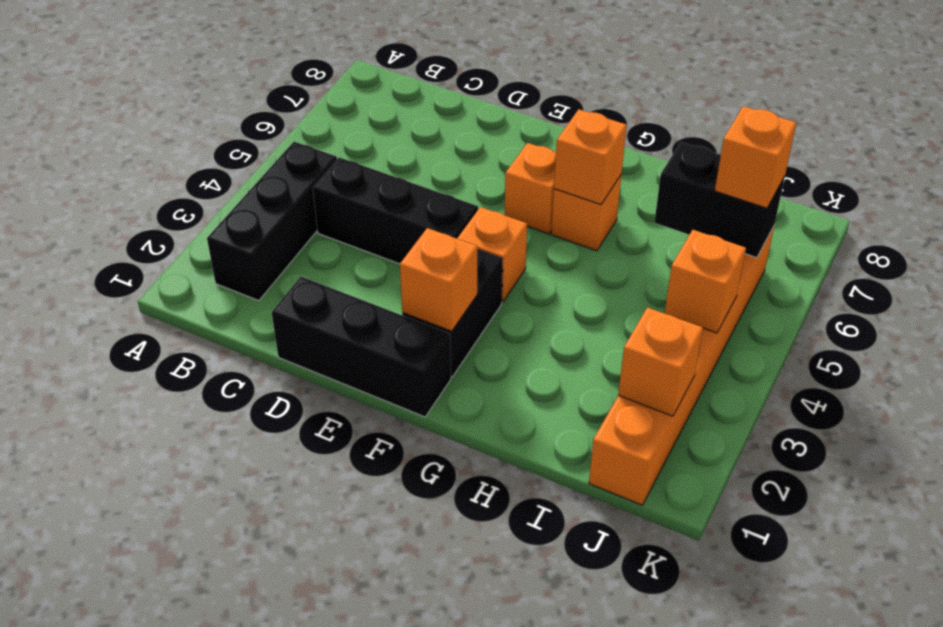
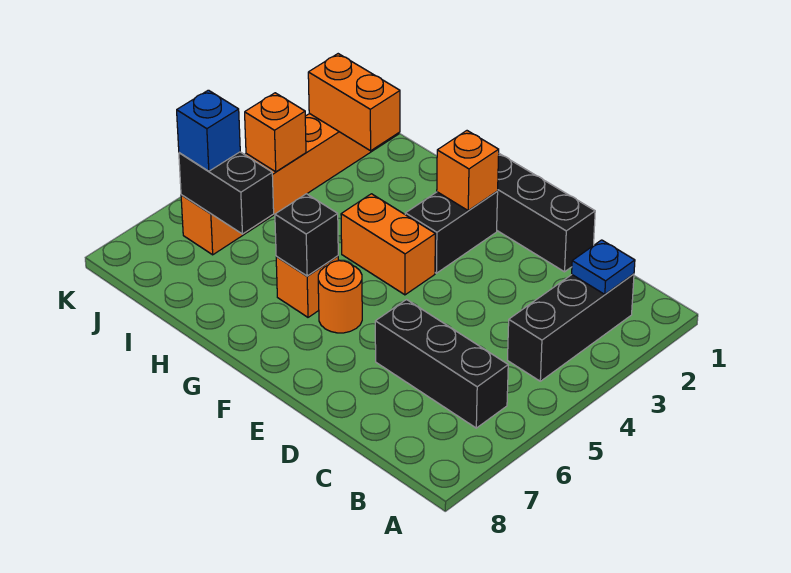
none -> blue 1x1 plate [572,240,635,294]
black 1x3 brick [313,157,478,264] -> black 1x3 brick moved to [375,300,508,428]
orange 1x1 brick [457,207,527,302] -> orange 1x2 brick [341,194,435,295]
orange 1x1 brick [505,143,556,234] -> orange 1x1 round brick [318,261,362,333]
orange 1x1 brick [554,109,627,204] -> black 1x1 brick [275,194,338,276]
orange 1x1 brick [618,307,703,416] -> orange 1x2 brick [308,54,400,151]
orange 1x1 brick [715,106,796,208] -> blue 1x1 brick [177,90,240,171]

